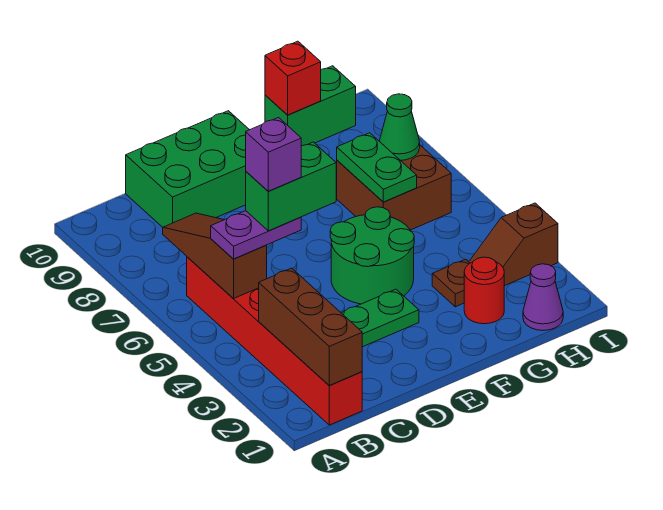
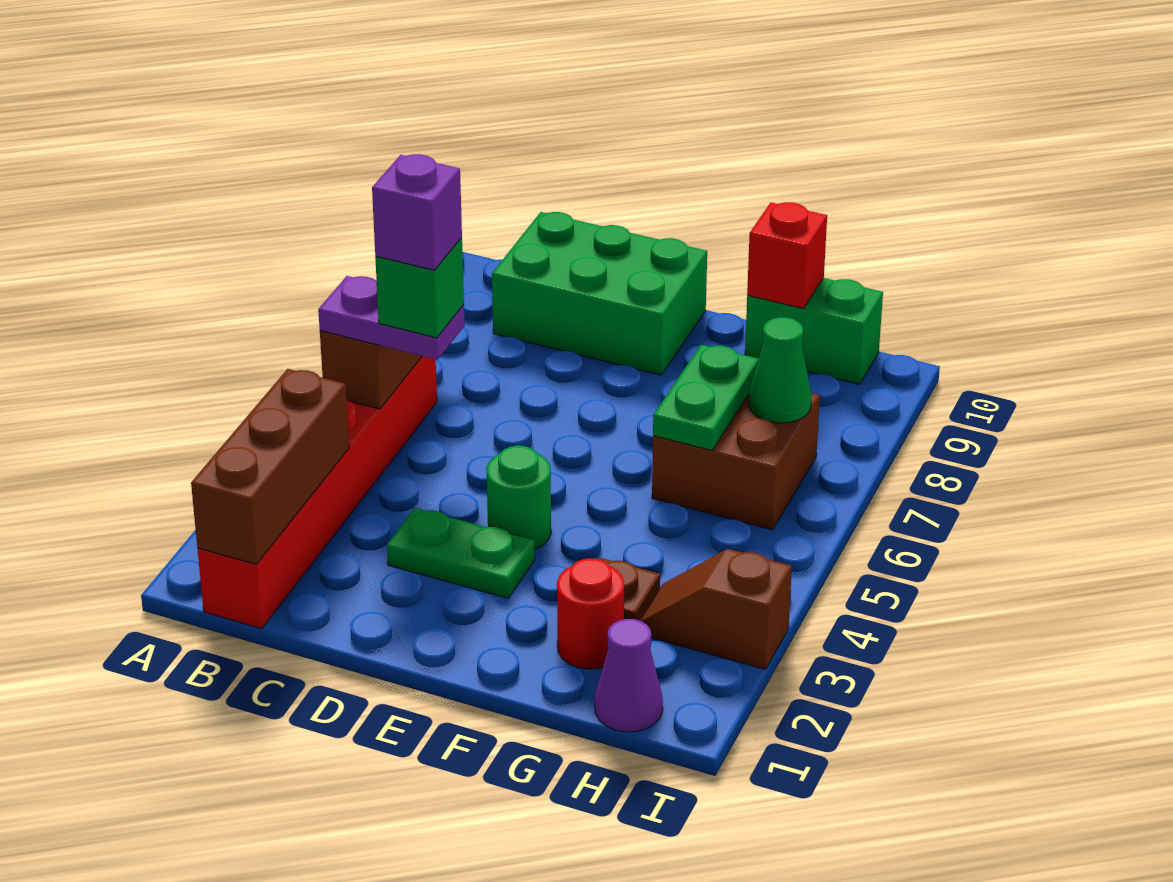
green 1x2 brick [246,142,336,231] -> green 1x1 brick [375,238,464,338]
green 2x2 round brick [330,207,414,304] -> green 1x1 round brick [486,446,551,549]

